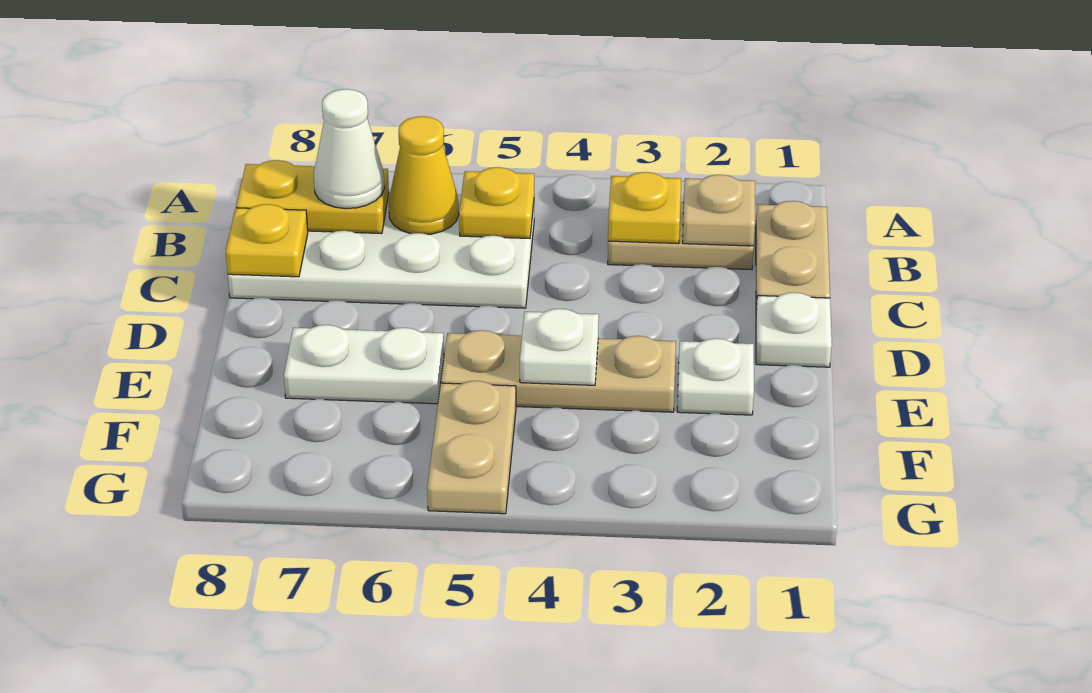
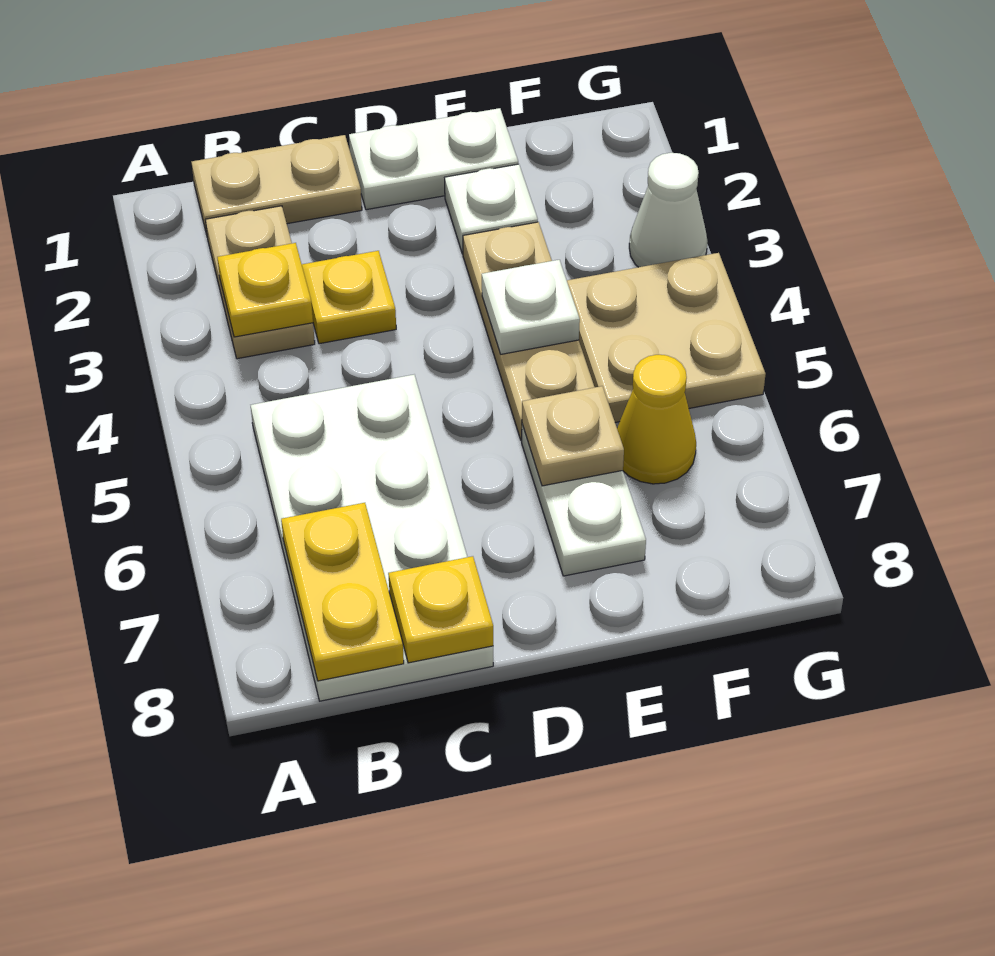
tan 1x1 plate [683,175,755,246] -> tan 1x1 plate moved to [522,386,624,486]
yellow 1x1 plate [459,167,534,238] -> yellow 1x1 plate moved to [302,251,396,344]
yellow 1x1 cone [389,116,459,234] -> yellow 1x1 cone moved to [617,355,696,484]
white 1x1 cone [314,89,384,209] -> white 1x1 cone moved to [629,153,707,267]
white 1x1 plate [756,292,832,367] -> white 1x2 plate [349,108,518,210]
tan 1x2 plate [427,381,516,514] -> tan 2x2 plate [567,253,766,423]

